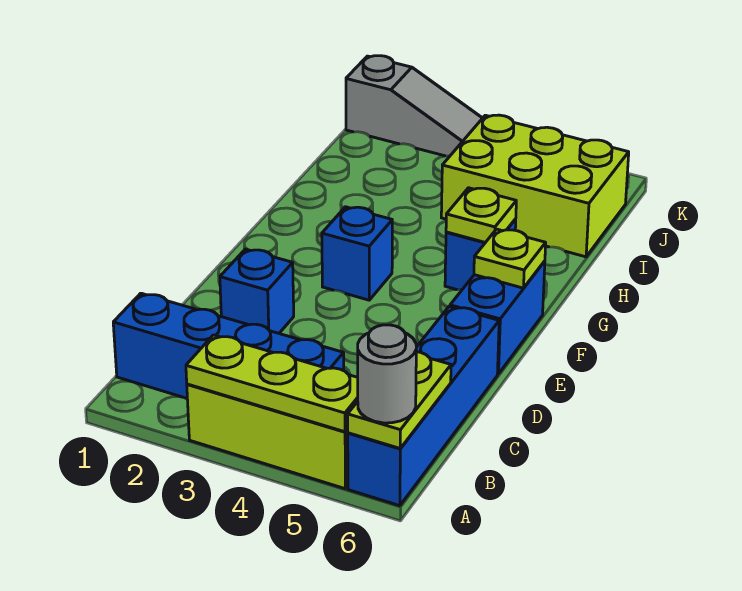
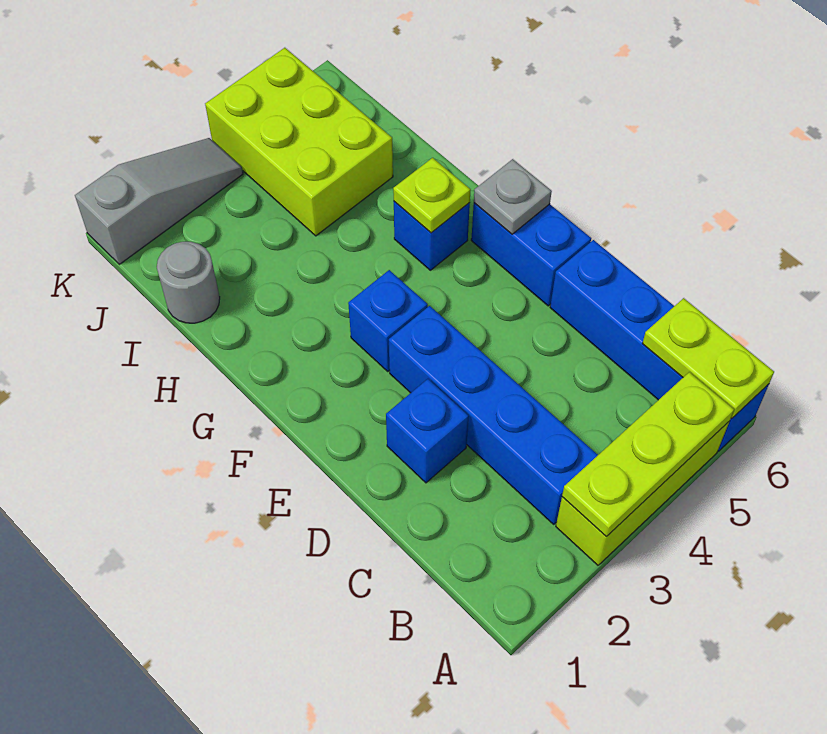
grey 1x1 round brick [358,325,416,423] -> grey 1x1 round brick moved to [157,242,220,323]
blue 1x4 brick [113,293,344,398] -> blue 1x4 brick turned to [389,306,598,524]
lime 1x1 plate [474,229,546,288] -> grey 1x1 plate [474,159,552,234]
lime 2x3 brick [441,115,629,257] -> lime 2x3 brick turned to [205,48,393,236]

